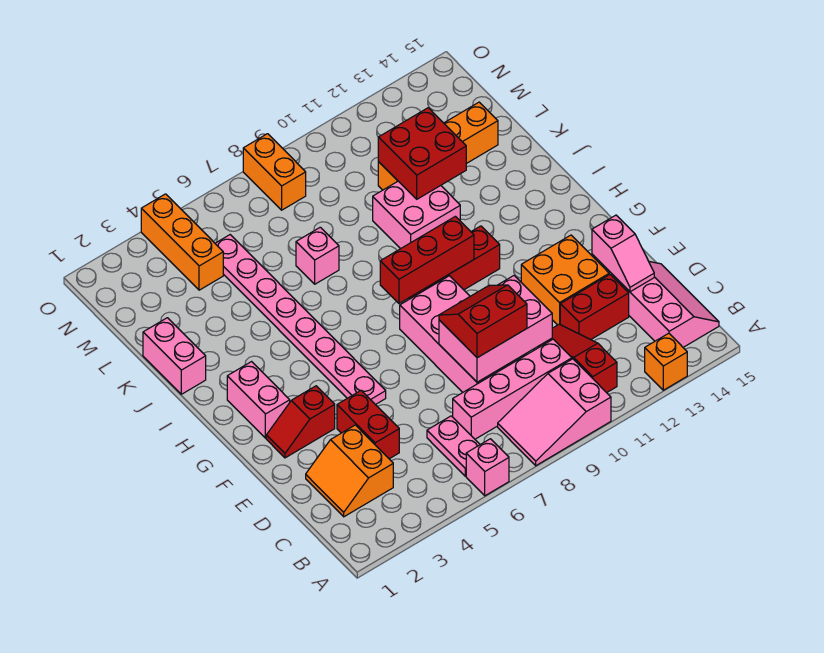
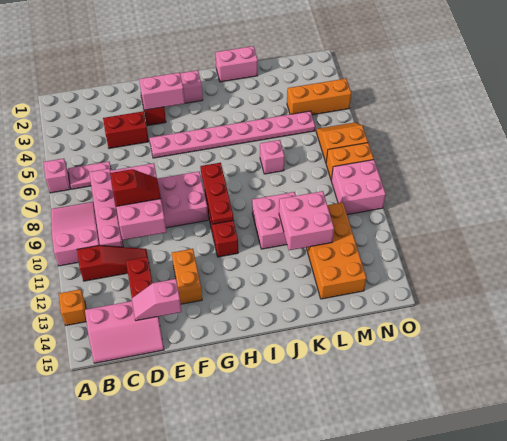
orange 2x2 slope [306,425,393,517] -> orange 2x2 slope moved to [316,122,368,162]
red 2x2 slope [439,285,527,358] -> red 1x2 slope [110,169,161,206]
orange 2x2 brick [521,235,609,325] -> orange 1x2 brick [172,249,202,304]
none -> pink 1x2 brick [139,72,185,110]
red 1x3 brick [380,216,474,303] -> red 1x3 plate [200,163,234,224]
red 2x2 brick [378,108,466,199] -> pink 2x2 brick [279,191,334,250]
orange 1x4 brick [378,102,498,190] -> orange 2x4 brick [306,202,366,299]
none -> pink 2x2 brick [331,160,386,215]

